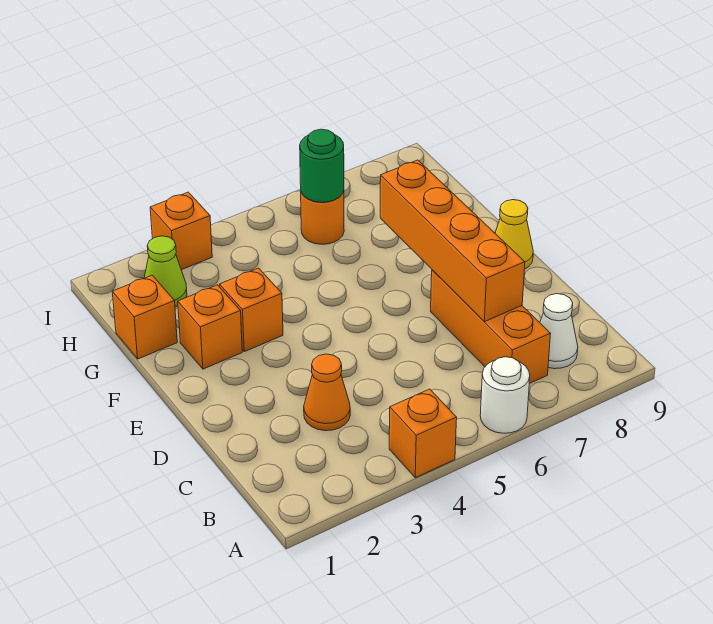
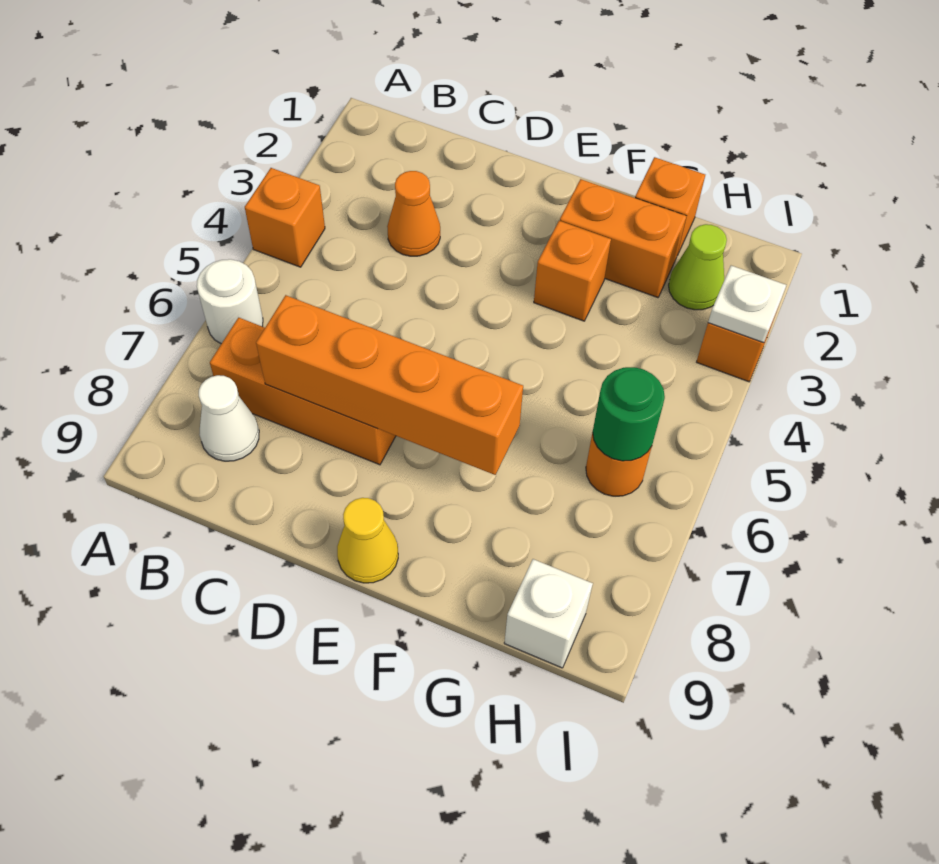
orange 1x1 brick [178,285,242,369] -> orange 1x2 brick [560,179,686,298]
none -> white 1x1 brick [504,559,593,668]
none -> white 1x1 plate [708,266,786,343]

